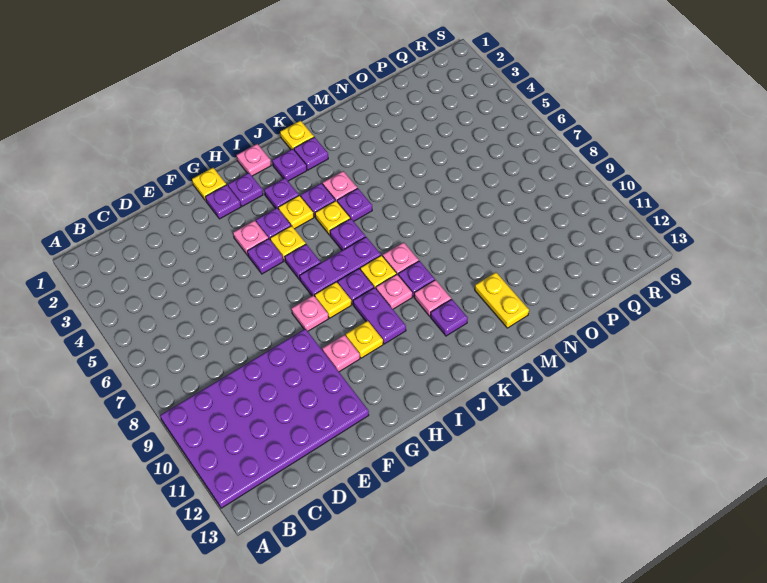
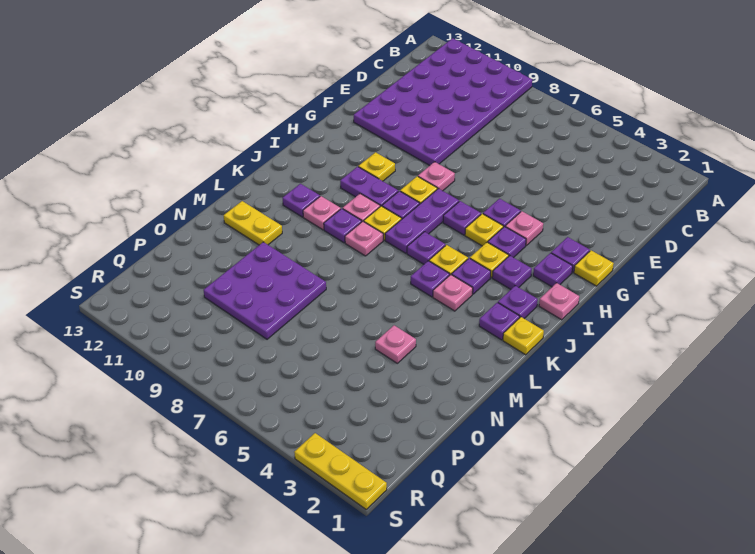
pink 1x1 plate [322,335,360,372] -> pink 1x1 plate moved to [375,325,416,363]
none -> purple 3x3 plate [204,242,326,339]
none -> yellow 1x3 plate [294,433,387,509]

